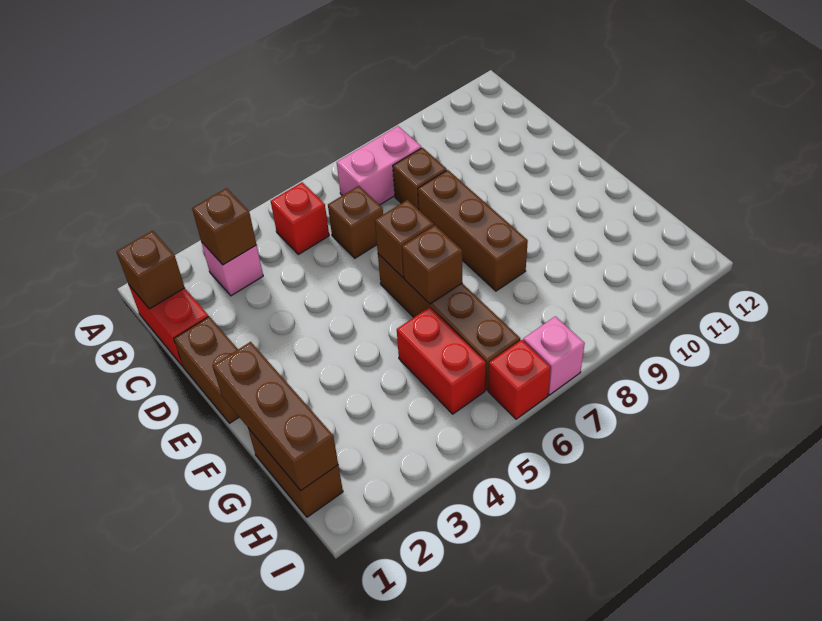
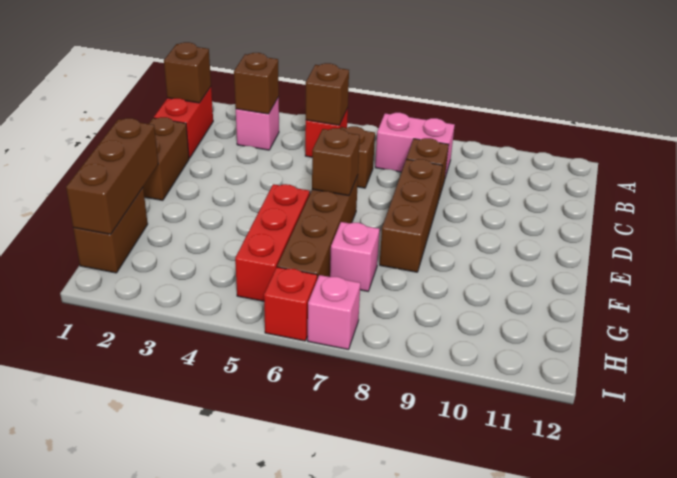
brown 1x1 brick [402,225,462,304] -> brown 1x1 brick moved to [306,63,349,125]
red 1x2 brick [397,307,486,414] -> red 1x3 brick [235,184,310,301]
none -> pink 1x1 brick [330,222,380,291]

